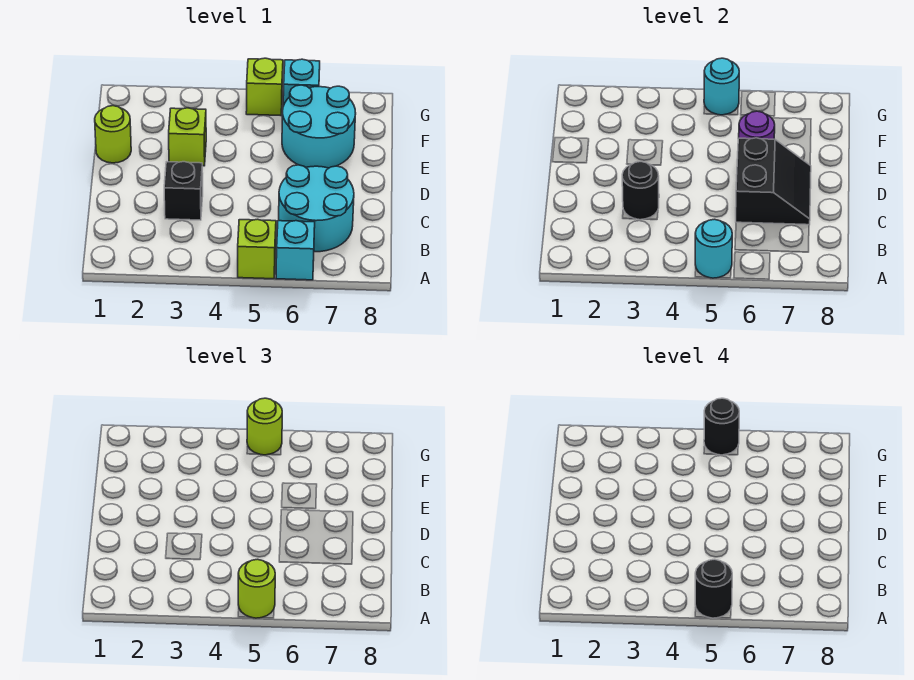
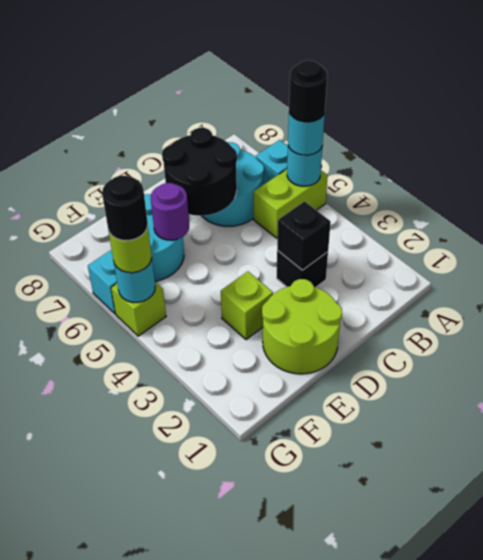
lime 1x1 brick [238,219,276,279] -> lime 1x2 brick [254,169,328,238]
lime 1x1 round brick [238,559,275,618] -> cyan 1x1 round brick [288,113,325,155]
black 1x1 round brick [622,162,659,220] -> black 1x1 brick [277,201,331,270]
black 2x2 slope [736,138,811,225] -> black 2x2 round brick [162,128,237,216]
lime 1x1 round brick [95,106,131,163] -> lime 2x2 round brick [262,279,342,374]

